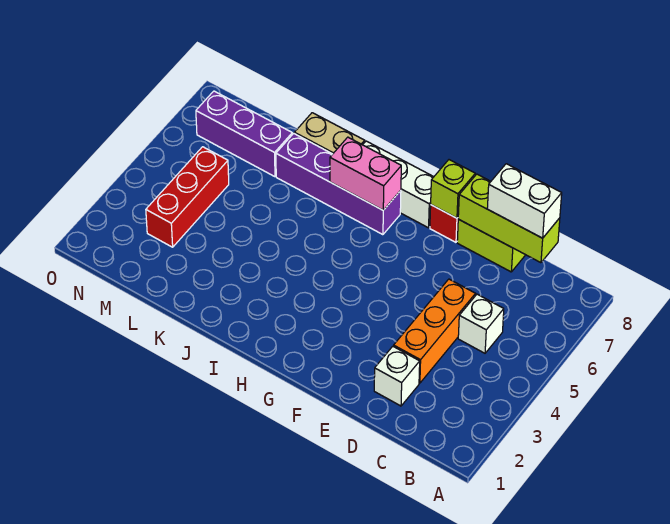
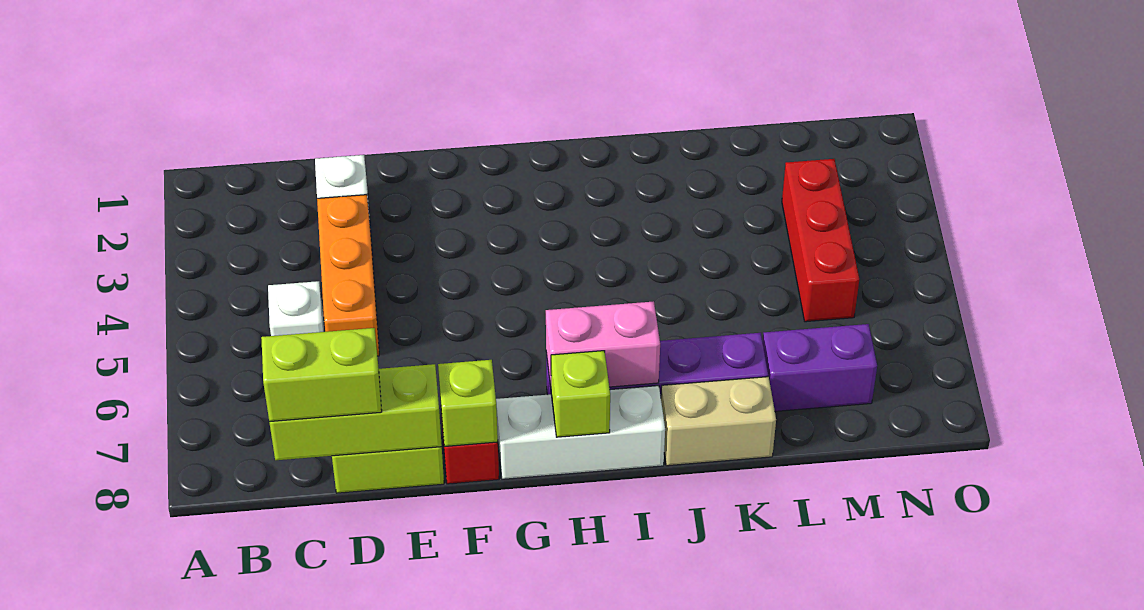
white 1x2 brick [487,164,562,238] -> lime 1x2 brick [261,328,382,422]
none -> lime 1x1 brick [551,351,610,437]
purple 1x3 brick [196,91,292,177] -> purple 1x2 brick [763,324,877,411]

